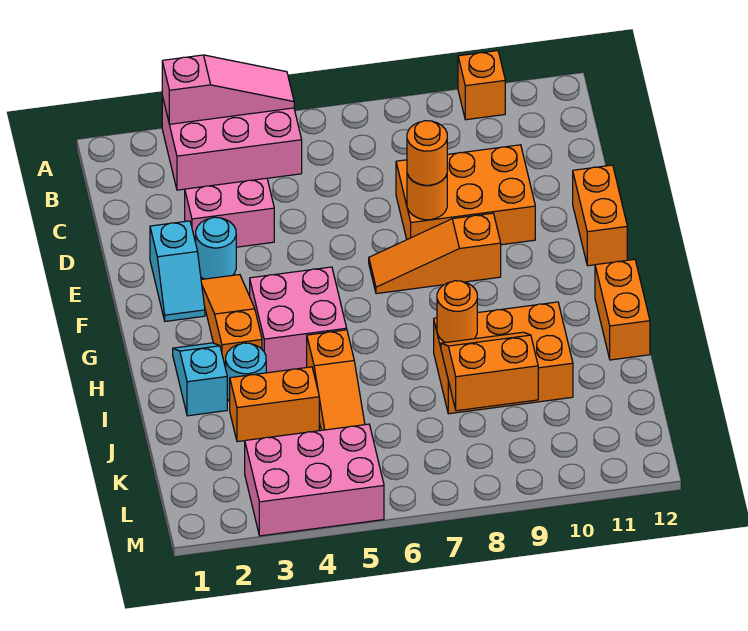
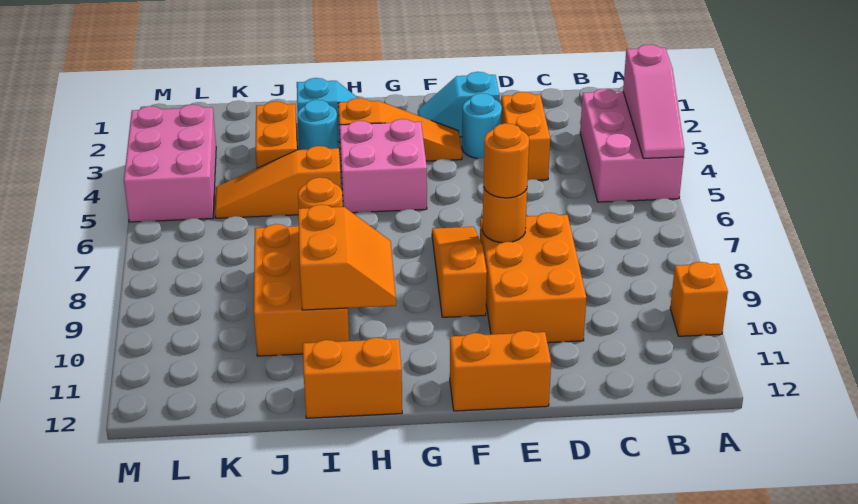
pink 1x2 brick [185,178,274,247] -> orange 1x2 brick [501,92,550,180]
orange 2x2 slope [441,332,538,411] -> orange 2x2 slope moved to [298,205,396,310]

